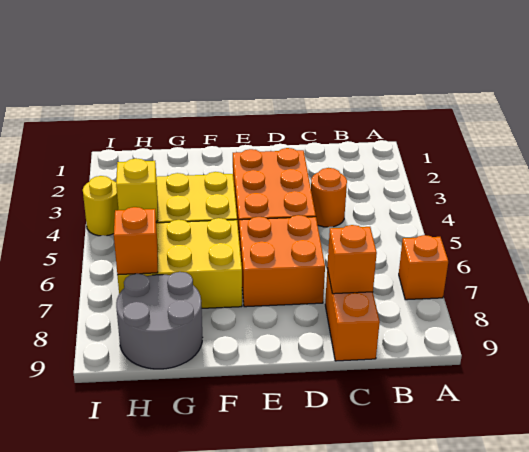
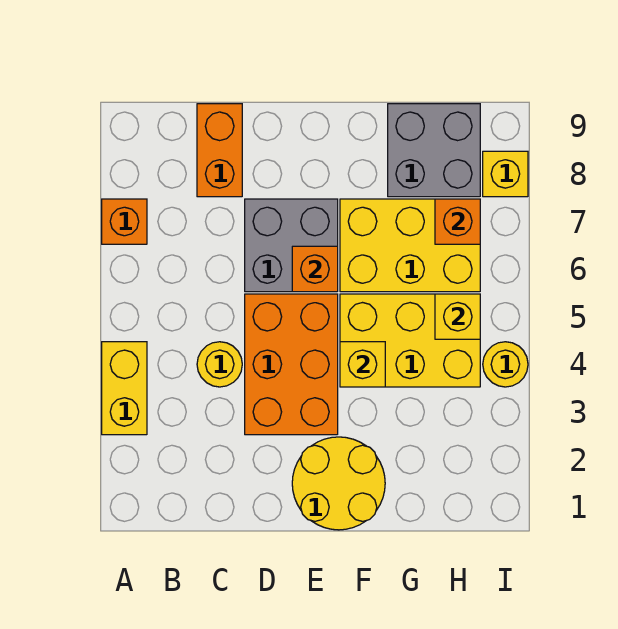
none -> yellow 1x2 brick [102,342,147,435]
orange 1x1 round brick [311,168,347,227] -> yellow 1x1 round brick [197,342,242,387]
orange 1x1 brick [327,225,377,294] -> orange 1x1 brick moved to [292,246,338,292]
orange 2x2 brick [239,215,325,307] -> grey 2x2 brick [245,199,338,292]
none -> yellow 2x2 round brick [292,437,385,530]
none -> yellow 1x1 brick [340,342,385,387]
grey 2x2 round brick [116,272,202,369] -> grey 2x2 brick [388,104,480,197]
none -> yellow 1x1 brick [483,151,528,197]

